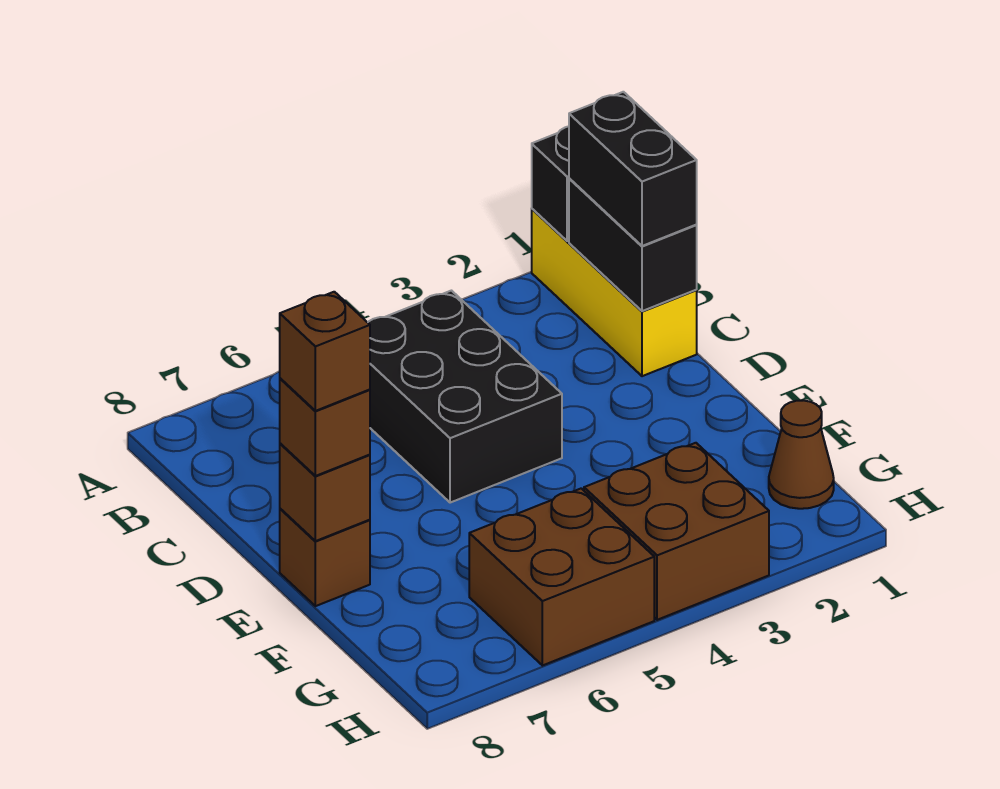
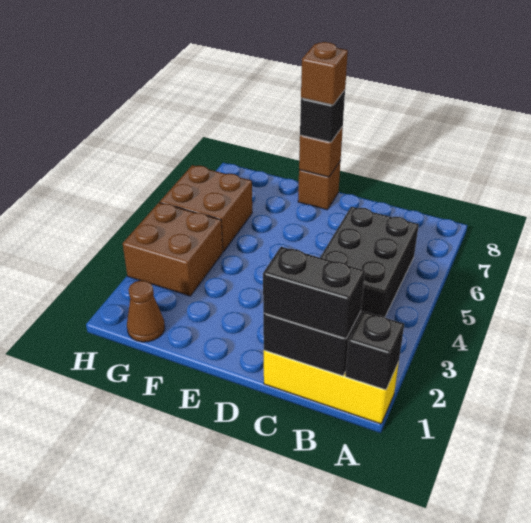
black 2x3 brick [368,291,562,503] -> black 2x3 brick turned to [320,207,419,317]
brown 1x1 brick [280,378,370,476] -> black 1x1 brick [300,90,345,142]

